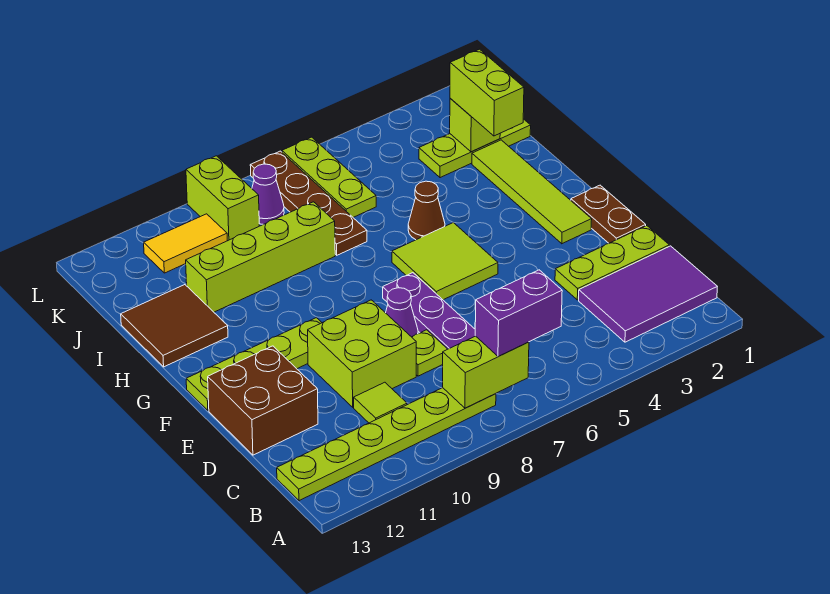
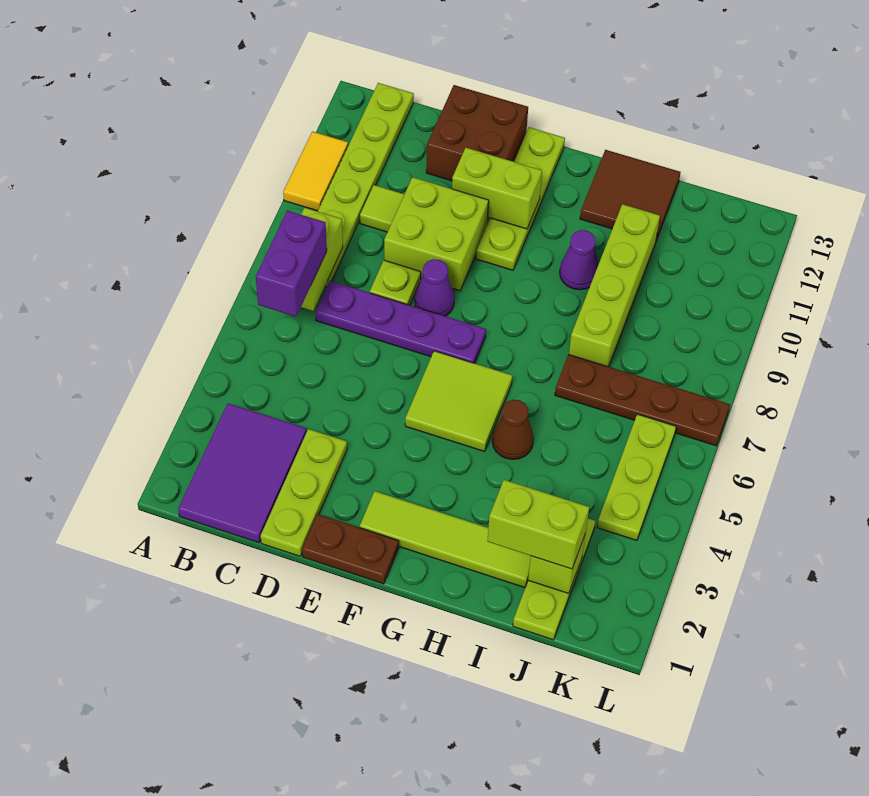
lime 1x3 plate [282,137,376,217] -> lime 1x3 plate turned to [597,414,676,540]
purple 1x1 cone [252,164,284,224] -> purple 1x1 cone moved to [560,230,599,290]
lime 1x2 brick [186,156,259,241] -> lime 1x2 brick moved to [452,148,542,229]
yellow 1x2 tile [144,214,227,273] -> yellow 1x2 tile moved to [283,131,348,211]

